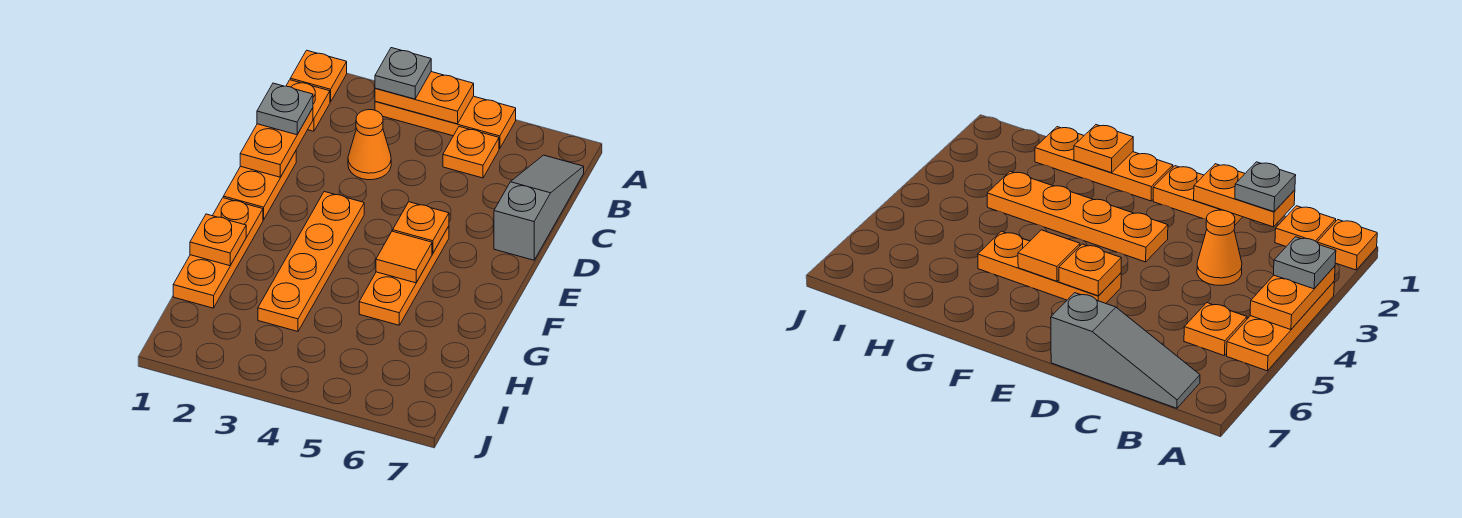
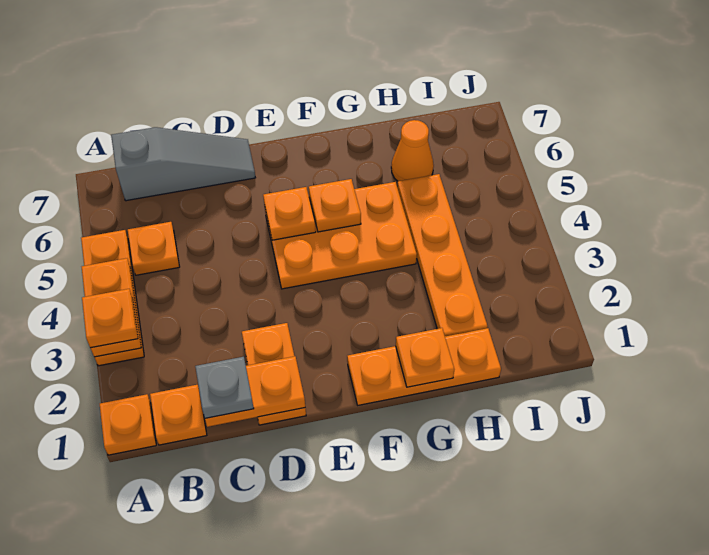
grey 1x1 plate [375,48,431,99] -> orange 1x1 plate [82,289,138,348]
grey 1x3 slope [494,155,584,260] -> grey 1x3 slope turned to [111,127,255,201]
orange 1x1 cone [348,110,391,180] -> orange 1x1 cone moved to [391,120,434,181]
orange 1x2 plate [223,151,296,220] -> orange 1x2 plate turned to [242,323,306,425]
orange 1x4 plate [258,192,364,331] -> orange 1x4 plate turned to [397,174,488,336]
orange 1x3 plate [359,226,449,325] -> orange 2x3 plate [265,182,417,289]
orange 1x1 tile [376,231,432,283] -> orange 1x1 plate [309,179,361,232]

